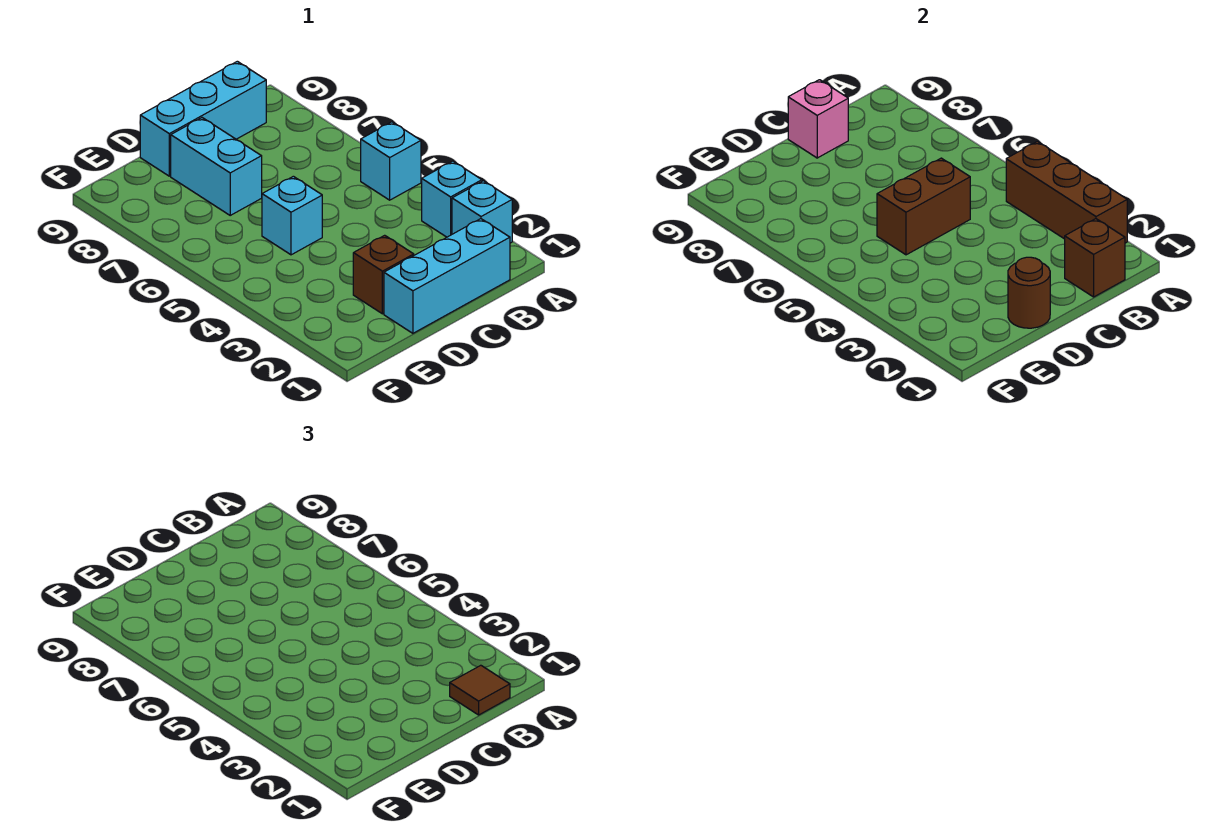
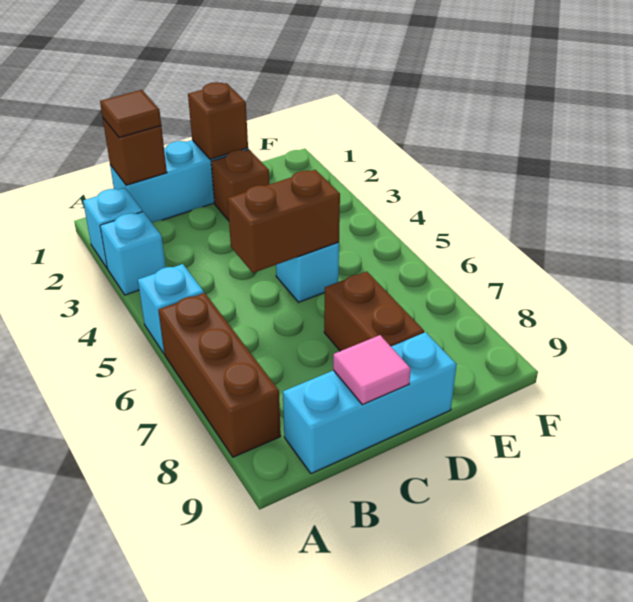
brown 1x3 brick [1006,142,1127,243] -> brown 1x3 brick moved to [159,293,281,457]
pink 1x1 brick [788,80,848,158] -> pink 1x1 tile [333,335,411,405]
brown 1x1 round brick [1008,257,1050,328] -> brown 1x1 brick [188,82,248,160]
cyan 1x2 brick [171,118,262,215] -> brown 1x2 brick [324,271,424,351]

